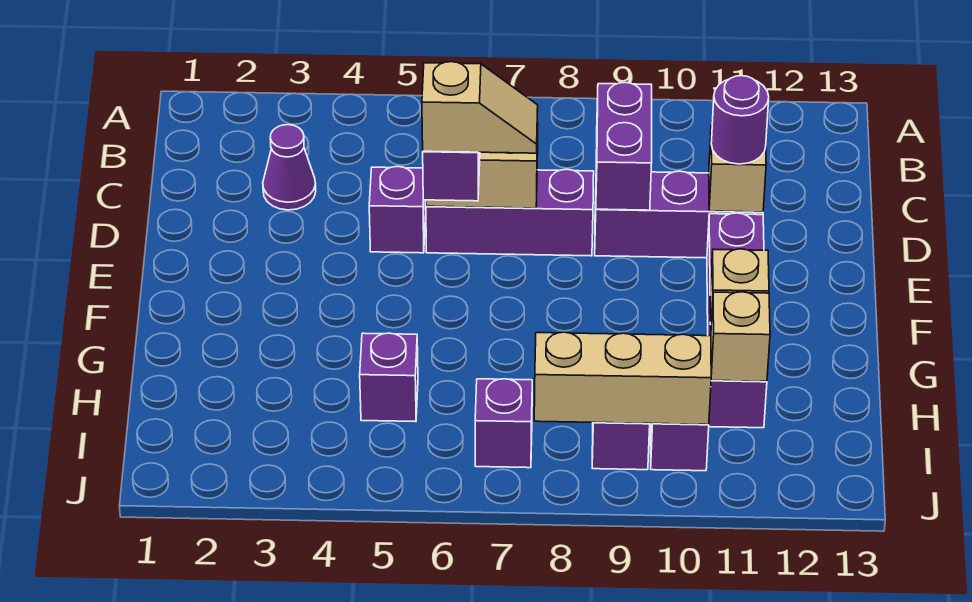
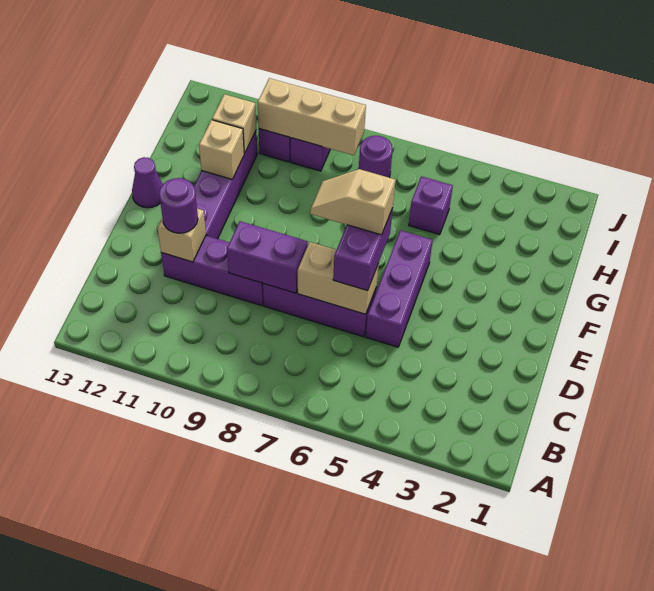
purple 1x1 cone [263,125,316,210] -> purple 1x1 cone moved to [132,157,163,208]
purple 1x2 brick [596,82,652,210] -> purple 1x2 brick turned to [227,221,308,293]
purple 1x1 brick [369,166,426,253] -> purple 1x3 brick [366,230,433,347]
purple 1x1 brick [475,379,532,468] -> purple 1x1 round brick [359,136,393,178]

